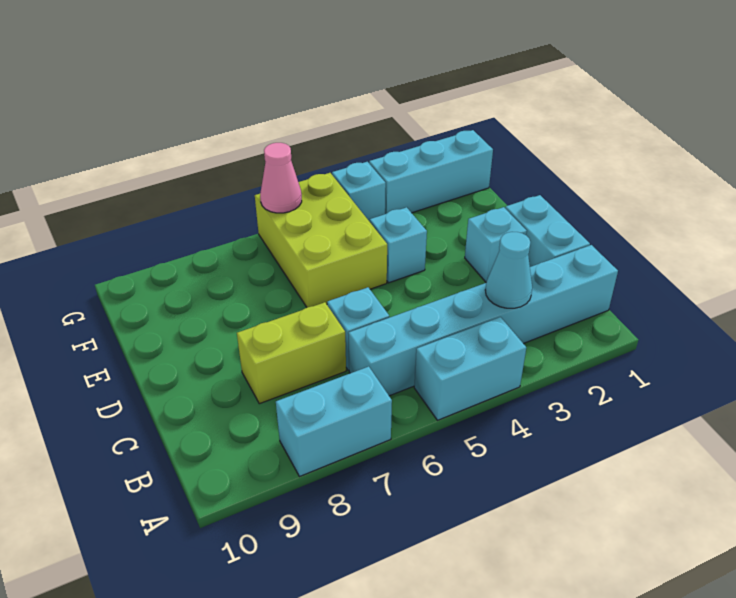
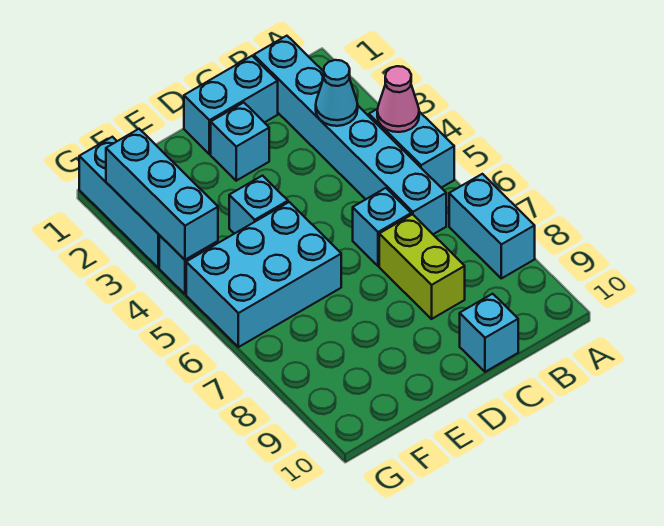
none -> cyan 1x1 brick [460,294,518,372]
lime 2x3 brick [255,173,387,307] -> cyan 2x3 brick [186,202,341,347]
none -> cyan 1x3 brick [106,129,218,260]
pink 1x1 cone [260,143,302,213] -> pink 1x1 cone moved to [377,66,419,132]

